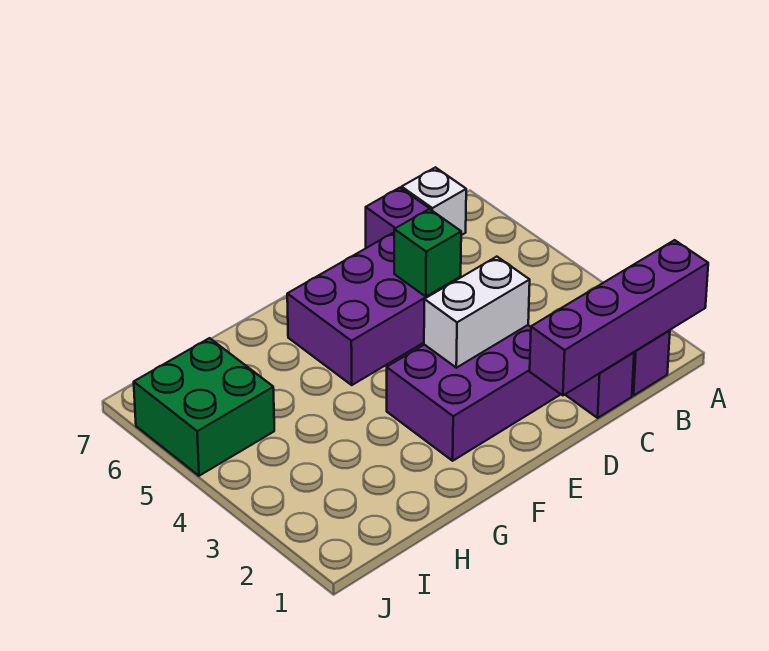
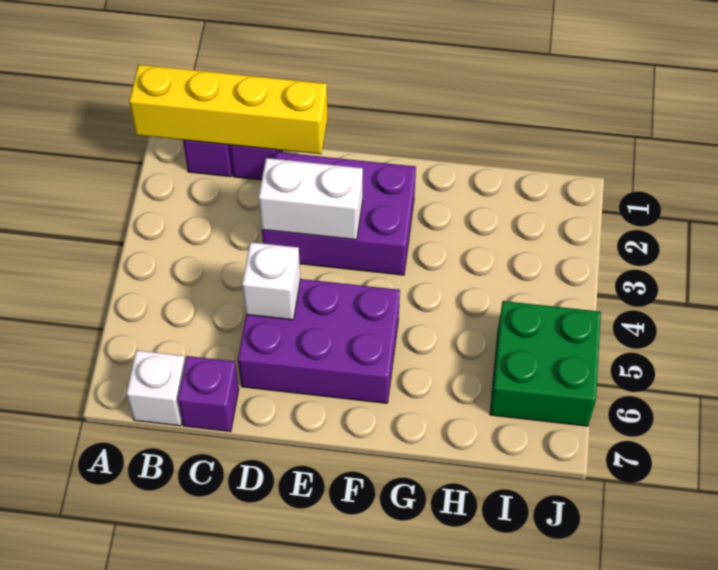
purple 1x4 brick [530,240,708,395] -> yellow 1x4 brick [129,65,328,154]
green 1x1 brick [394,209,461,297] -> white 1x1 brick [242,242,301,320]

